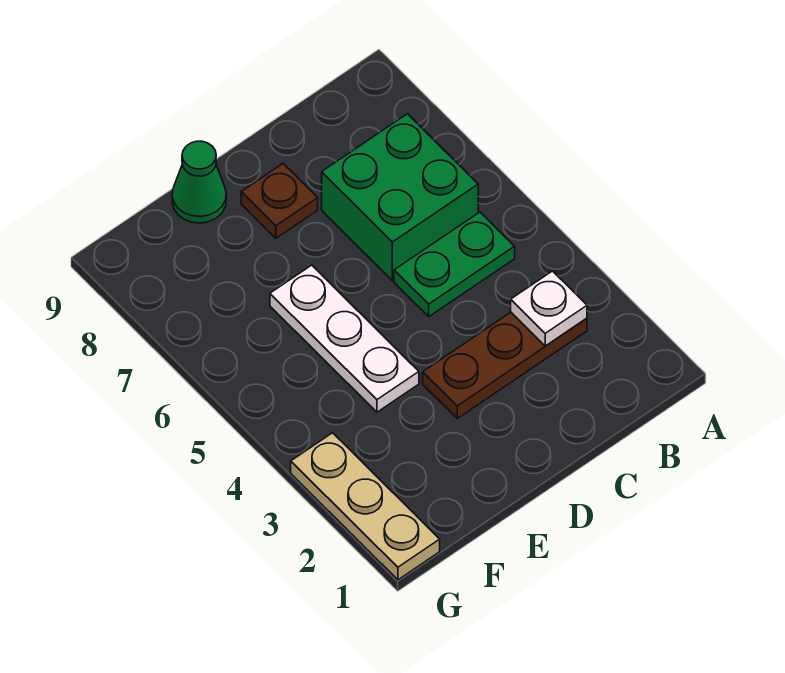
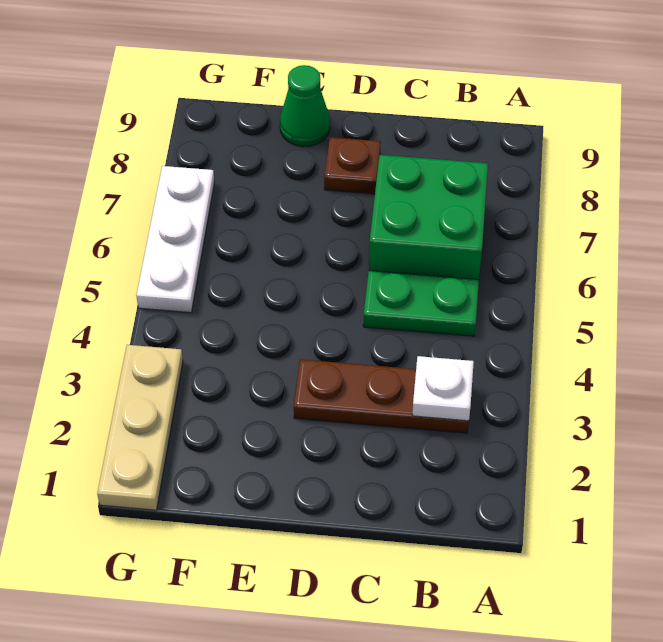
white 1x3 plate [270,265,419,412] -> white 1x3 plate moved to [136,166,214,313]

